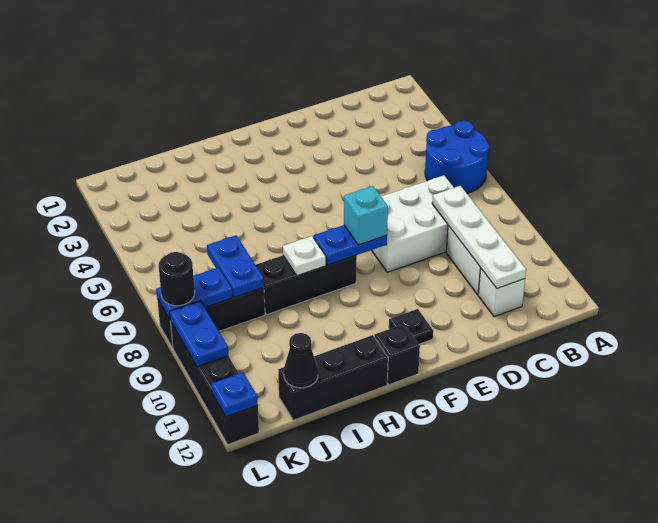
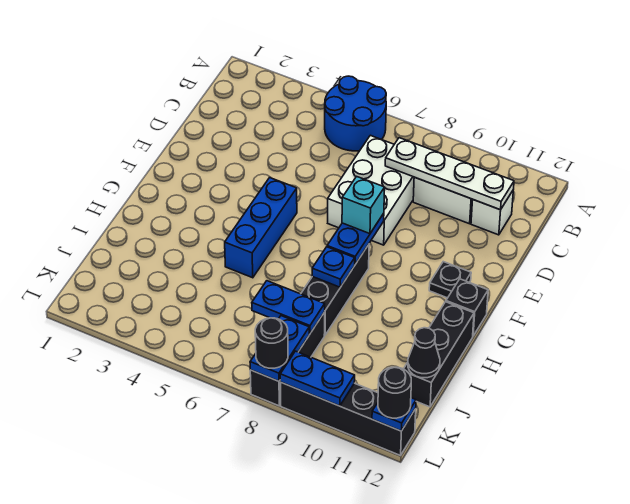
none -> blue 1x3 brick [225,178,297,278]
white 1x1 plate [283,236,326,276] -> blue 1x1 plate [312,247,355,287]
none -> black 1x1 round brick [378,367,411,418]

